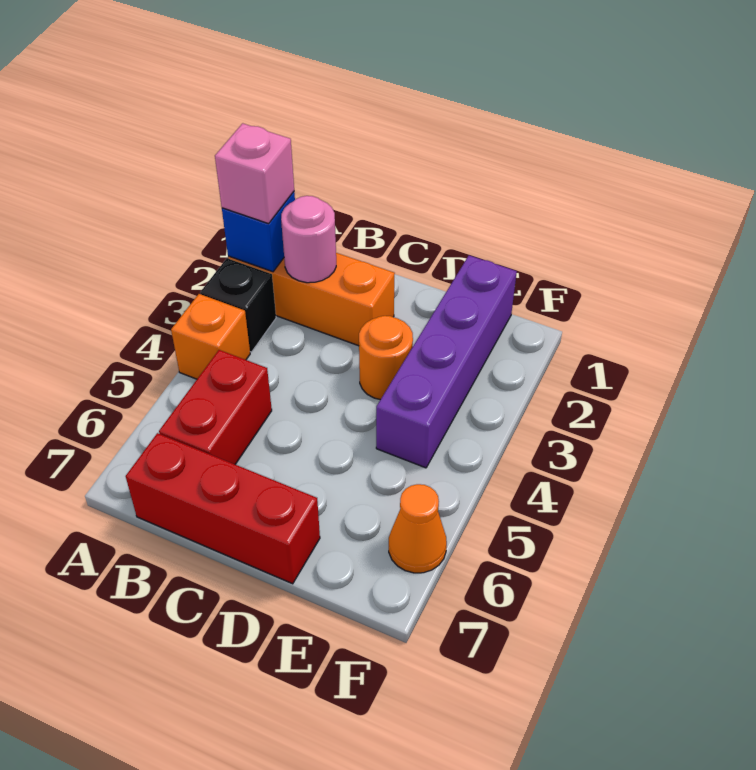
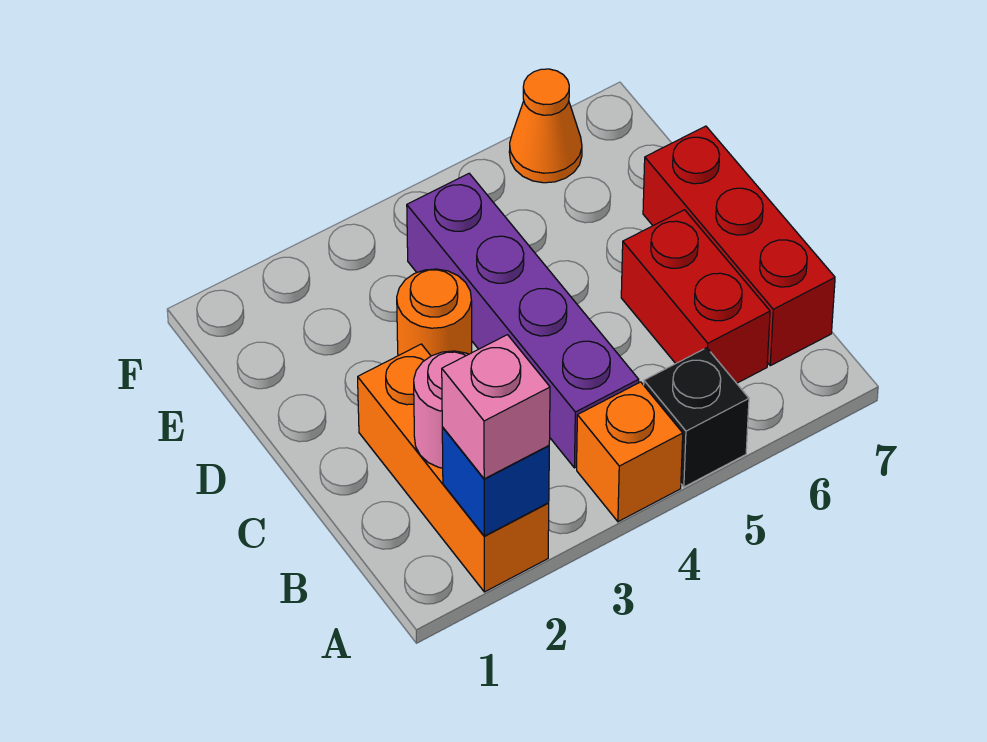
black 1x1 brick [200,258,276,352] -> black 1x1 brick moved to [644,348,749,487]
red 1x2 brick [159,350,272,464] -> red 1x2 brick turned to [621,210,770,383]
purple 1x4 brick [376,255,517,468] -> purple 1x4 brick turned to [407,174,639,468]

